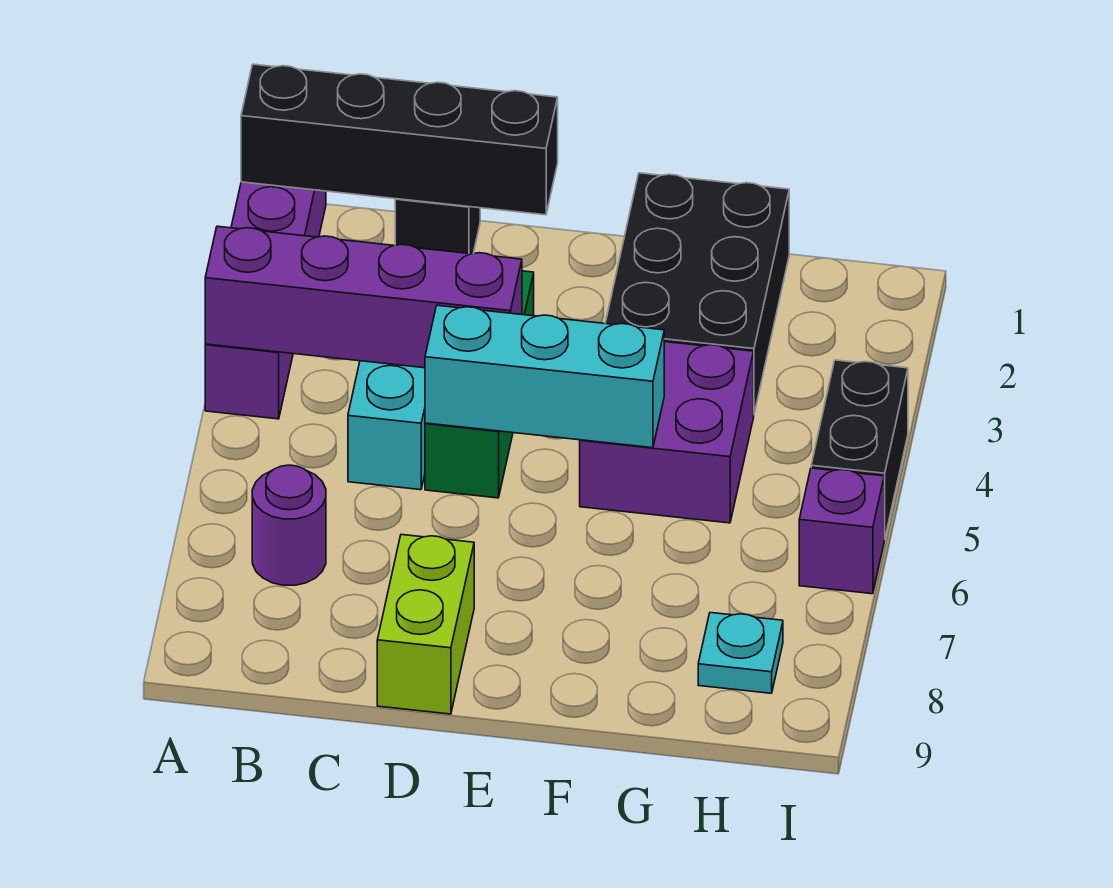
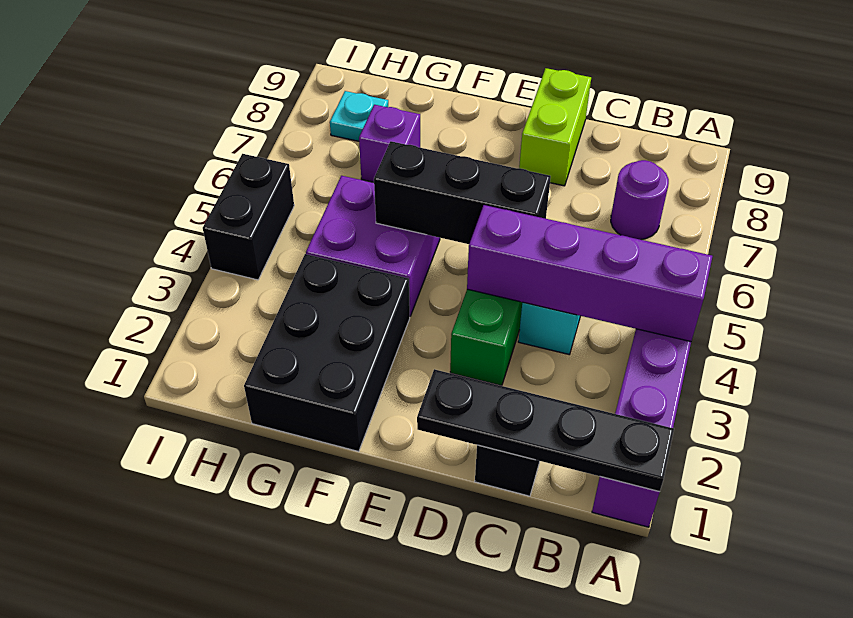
black 1x4 brick [241,64,558,215] -> black 1x4 plate [417,369,674,492]
cyan 1x3 brick [425,305,664,448] -> black 1x3 brick [374,141,551,244]
purple 1x1 brick [799,468,884,594] -> purple 1x1 brick moved to [359,105,420,182]

